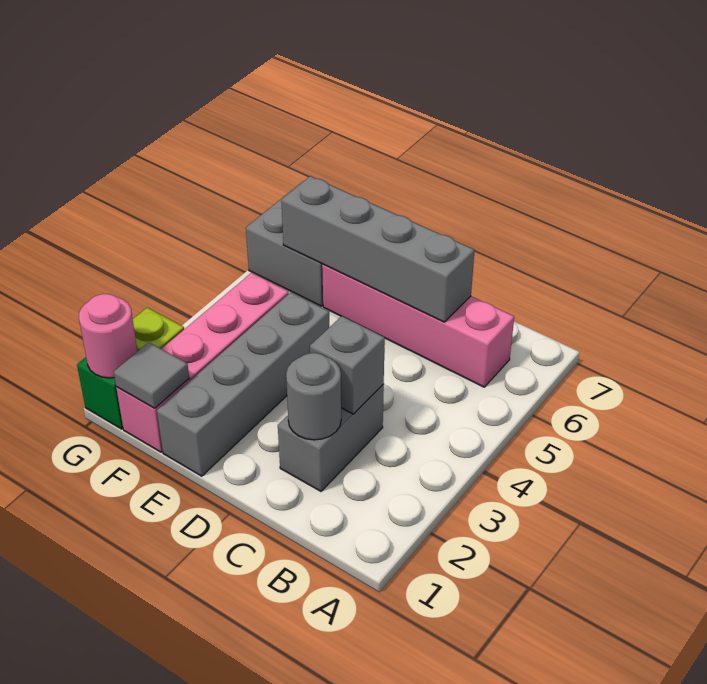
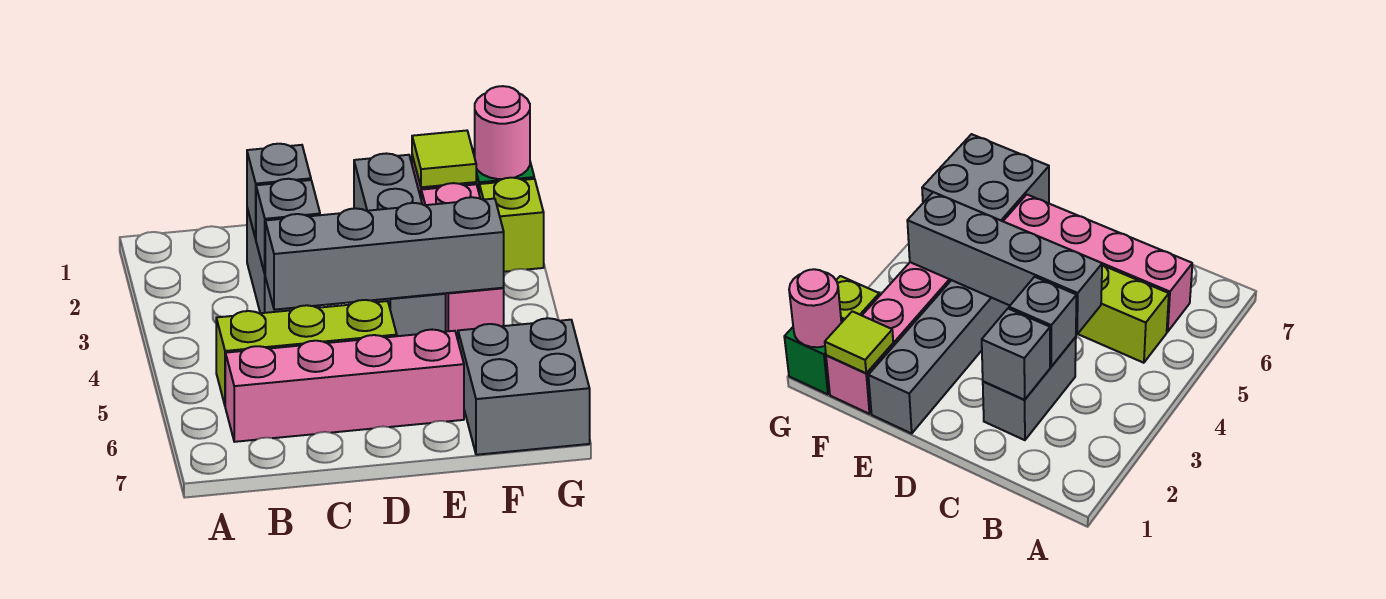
none -> lime 1x3 brick [216,300,397,405]
grey 1x1 round brick [286,353,341,440] -> grey 1x1 brick [247,144,311,239]
grey 1x4 brick [281,176,475,322] -> grey 1x4 brick moved to [265,197,504,310]
grey 1x1 tile [114,342,189,408] -> lime 1x1 tile [412,130,476,187]

